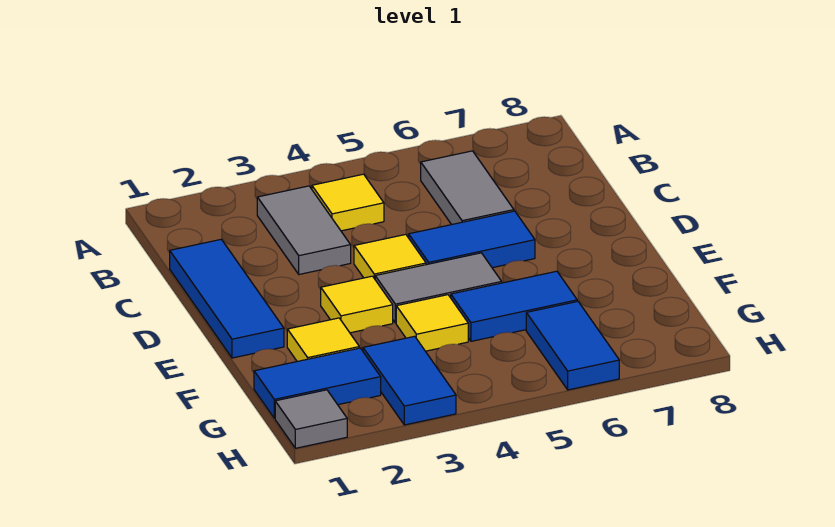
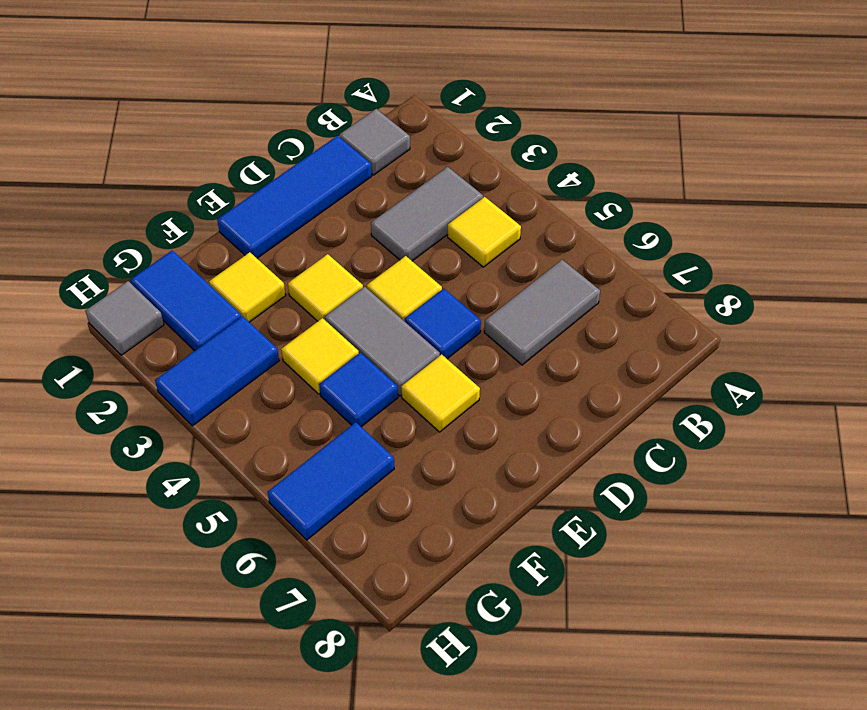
none -> grey 1x1 tile [339,109,410,175]
blue 1x2 tile [409,211,535,268] -> blue 1x1 tile [405,289,481,359]
none -> yellow 1x1 tile [401,354,480,432]
blue 1x2 tile [451,271,577,341] -> blue 1x1 tile [319,353,398,427]

